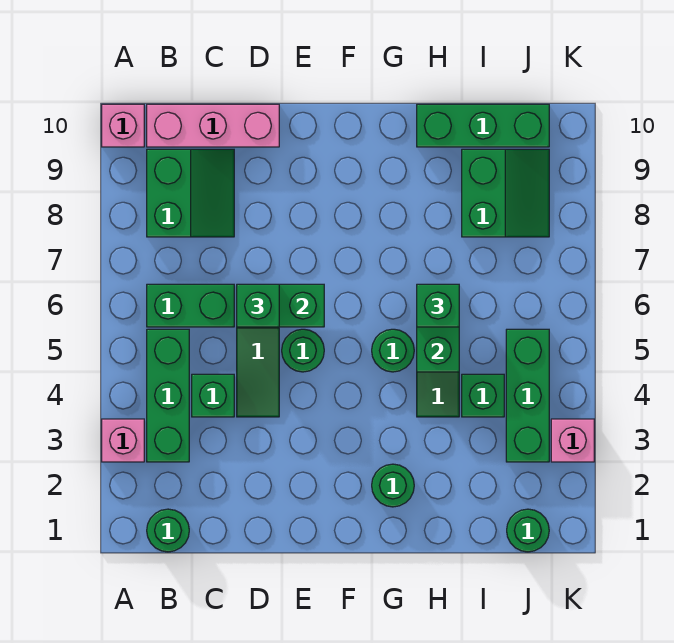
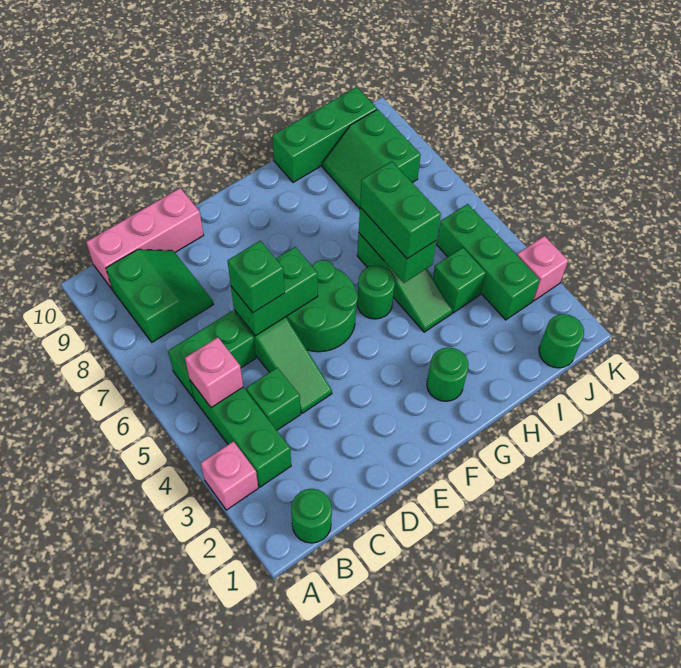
pink 1x1 brick [102,104,144,147] -> pink 1x1 brick moved to [185,337,243,408]
green 1x1 round brick [282,329,324,372] -> green 2x2 round brick [286,260,358,352]
green 1x1 brick [417,284,459,327] -> green 1x2 brick [360,161,441,259]
green 2x2 slope [462,149,549,237] -> green 2x2 slope turned to [322,109,421,209]

